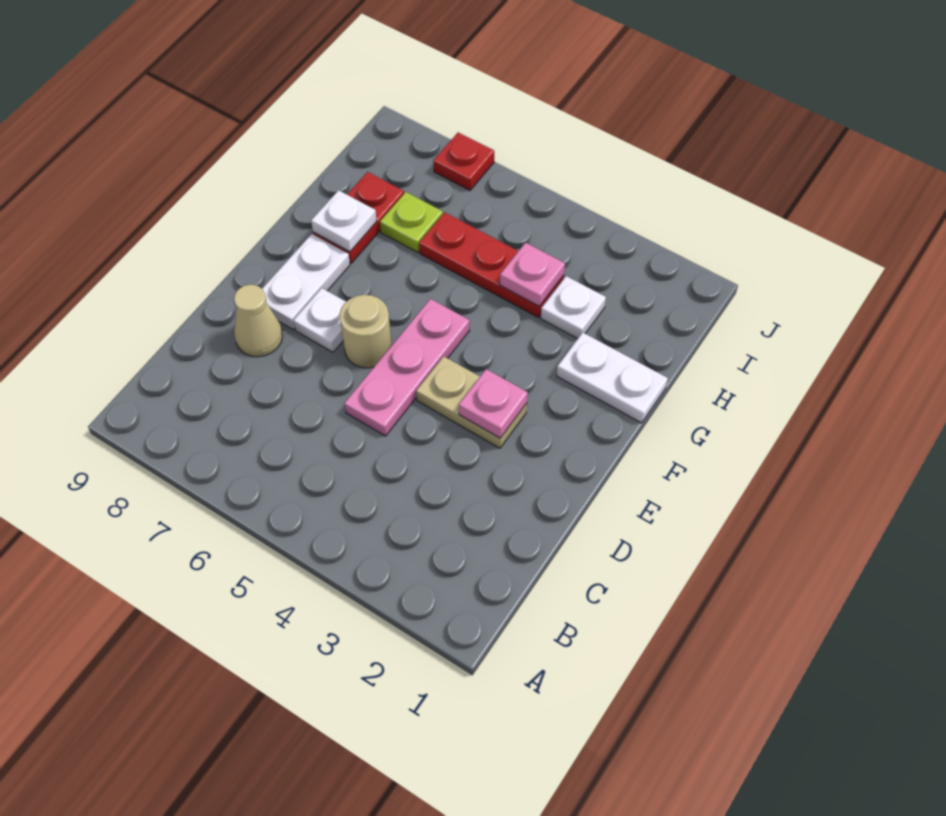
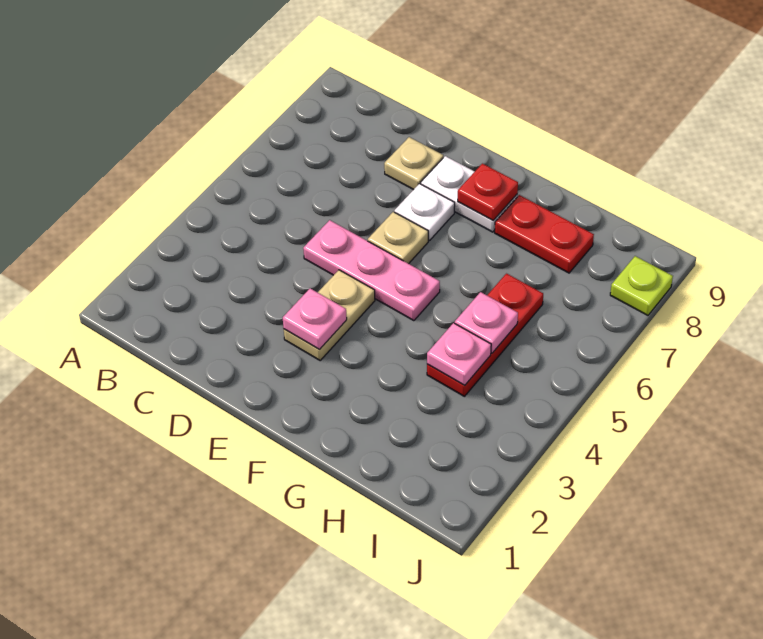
tan 1x1 cone [234,285,283,357] -> tan 1x1 plate [384,137,443,190]
tan 1x1 round brick [340,295,392,368] -> tan 1x1 plate [368,212,428,264]
white 1x2 plate [557,332,668,423] -> none
white 1x1 plate [311,190,377,252] -> none
white 1x1 plate [541,276,606,339] -> none
none -> pink 1x1 plate [455,292,518,353]
lime 1x1 plate [380,192,443,252] -> lime 1x1 plate moved to [610,256,673,315]
red 1x1 plate [433,133,494,190] -> red 1x1 plate moved to [458,164,518,220]

